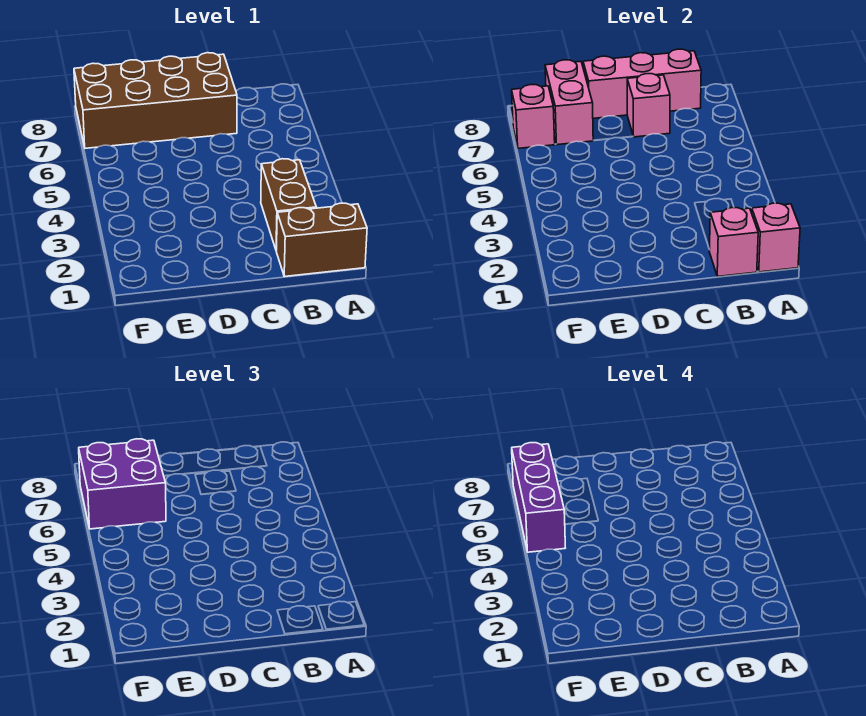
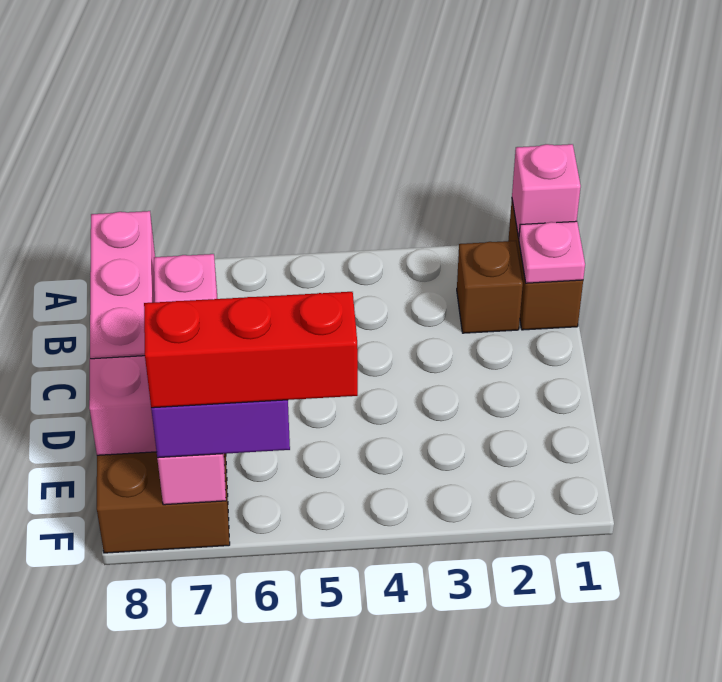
pink 1x1 brick [709,208,758,277] -> pink 1x1 plate [519,221,585,283]
brown 1x2 brick [261,159,316,250] -> brown 1x1 brick [457,241,523,333]
purple 1x3 brick [512,443,565,552] -> red 1x3 brick [144,292,358,408]

